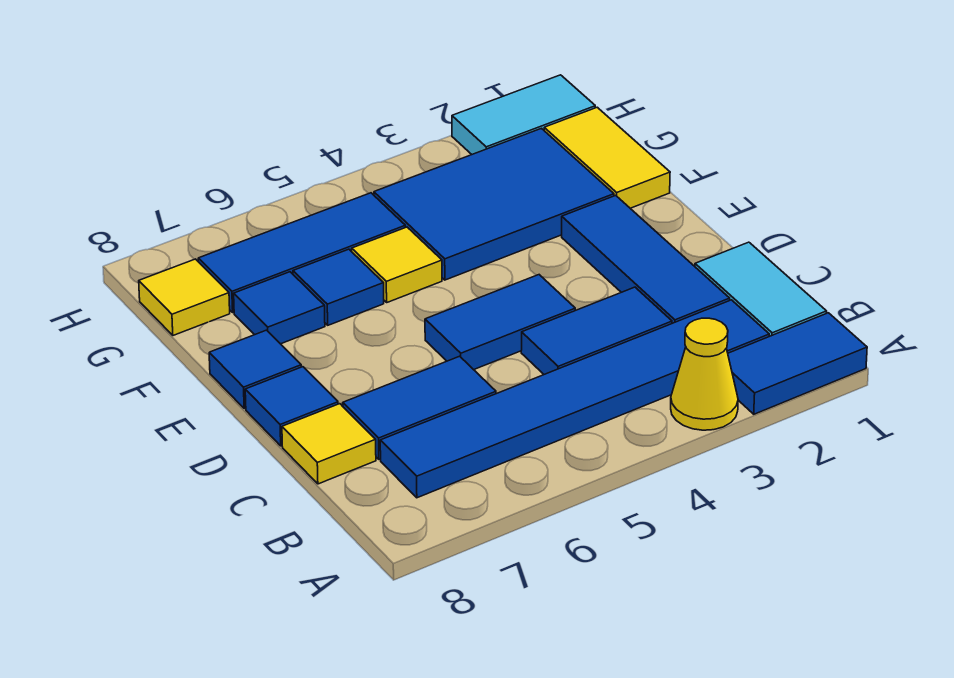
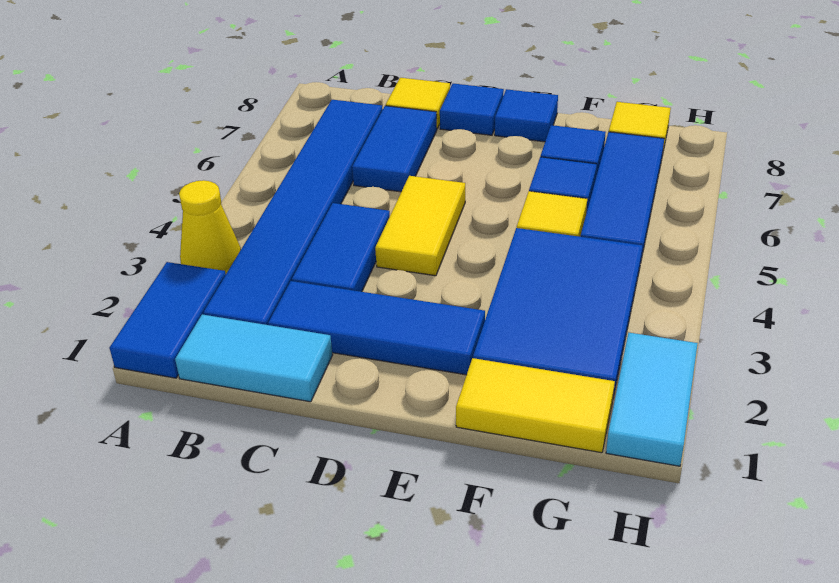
blue 1x2 tile [425,275,575,370] -> yellow 1x2 tile [375,176,465,276]

